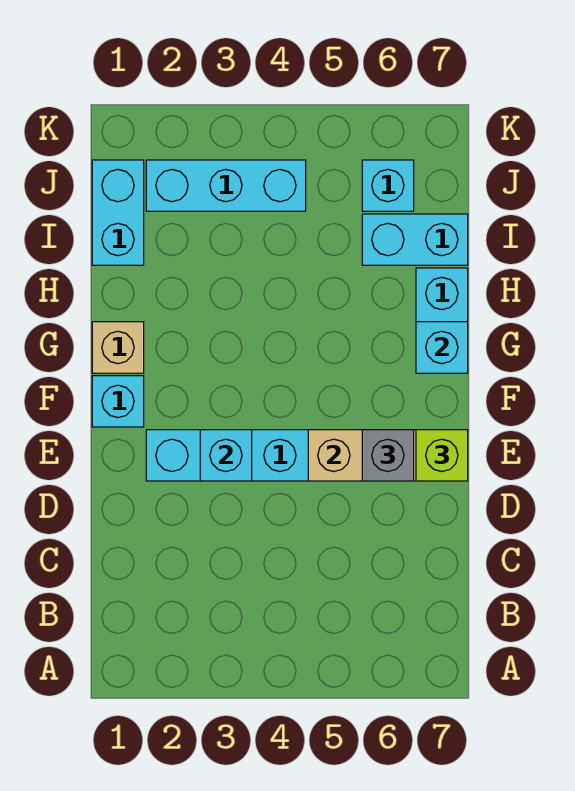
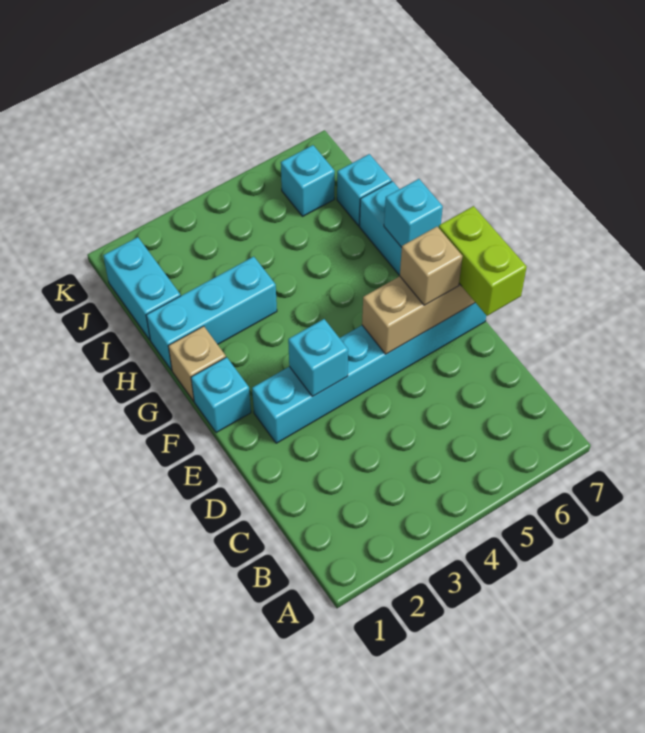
grey 1x1 brick [362,430,414,481] -> tan 1x1 brick [400,227,463,305]
lime 1x1 brick [416,430,468,481] -> lime 1x2 brick [439,206,527,316]
cyan 1x2 brick [362,214,468,265] -> cyan 1x1 brick [337,154,392,226]
cyan 1x3 brick [146,160,306,211] -> cyan 1x3 brick moved to [146,257,277,370]

